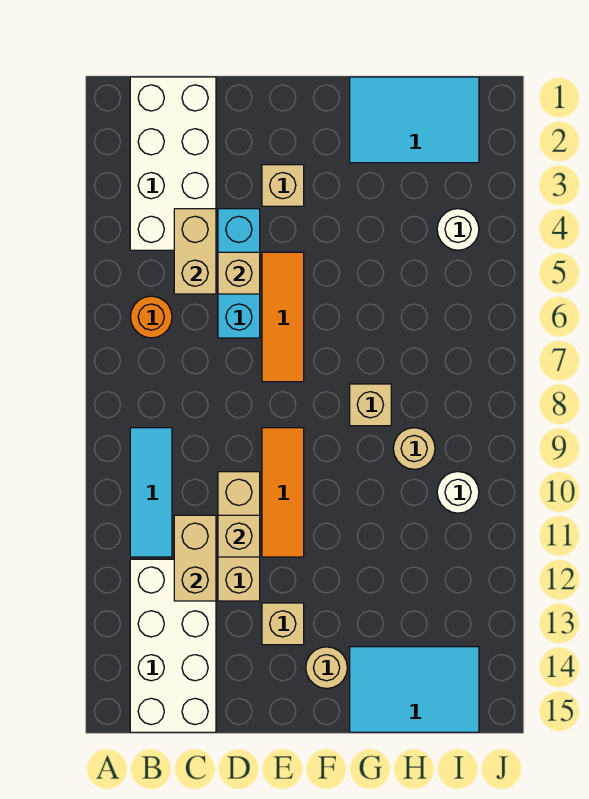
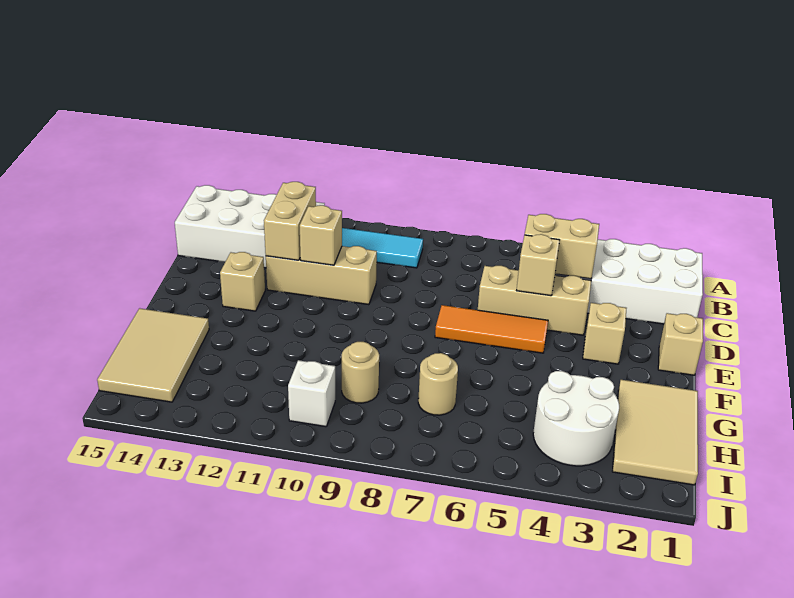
orange 1x1 round brick [130,296,172,338] -> none
tan 1x2 brick [174,515,216,601] -> tan 1x2 brick turned to [264,182,316,260]
cyan 1x3 brick [218,209,260,338] -> tan 1x3 brick [478,266,591,335]
orange 1x3 tile [262,428,304,557] -> none
tan 1x1 round brick [306,647,347,689] -> tan 1x1 round brick moved to [418,353,458,415]
cyan 2x3 tile [350,77,479,163] -> tan 2x3 tile [612,380,698,485]
tan 1x1 brick [350,384,391,426] -> tan 1x1 brick moved to [658,313,703,375]
cyan 2x3 tile [350,647,479,732] -> tan 2x3 tile [97,308,209,402]
white 1x1 round brick [437,209,479,250] -> white 2x2 round brick [533,371,619,466]
white 1x1 round brick [437,472,479,513] -> white 1x1 brick [288,360,335,427]

